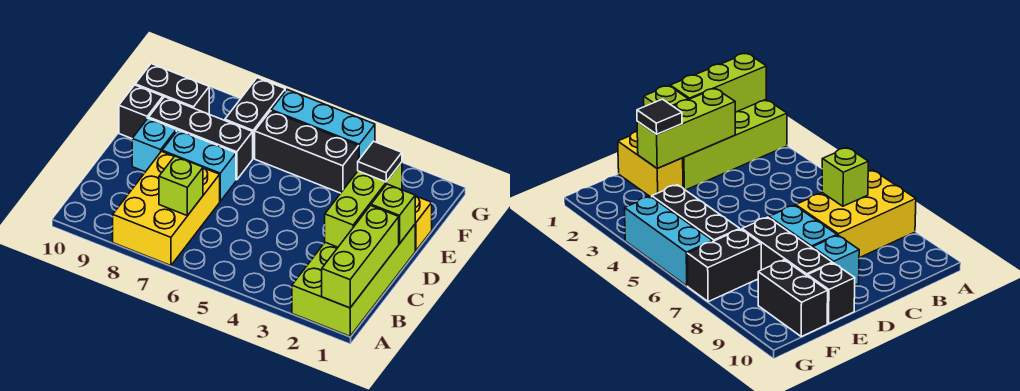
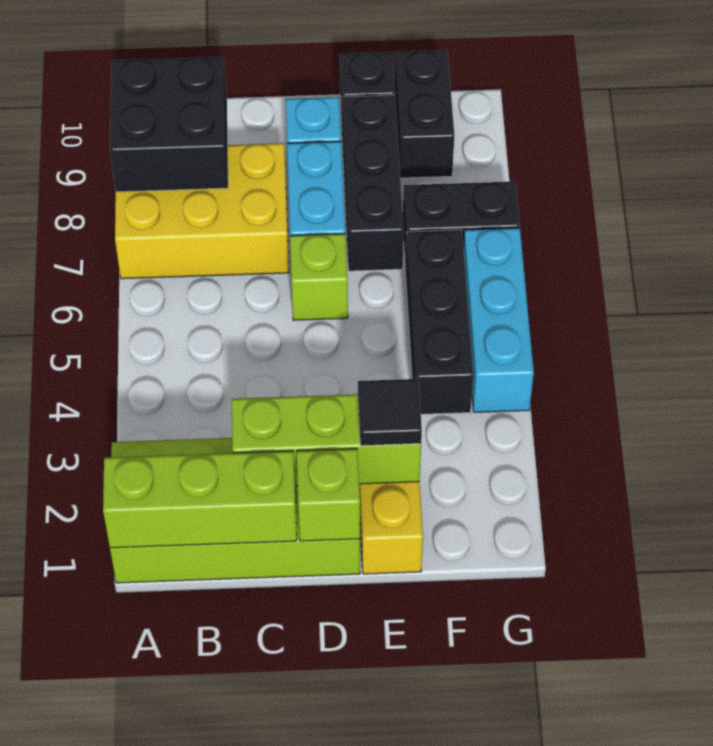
none -> black 2x2 brick [110,57,228,192]
lime 1x1 brick [159,156,203,216] -> lime 1x1 brick moved to [290,234,348,320]

